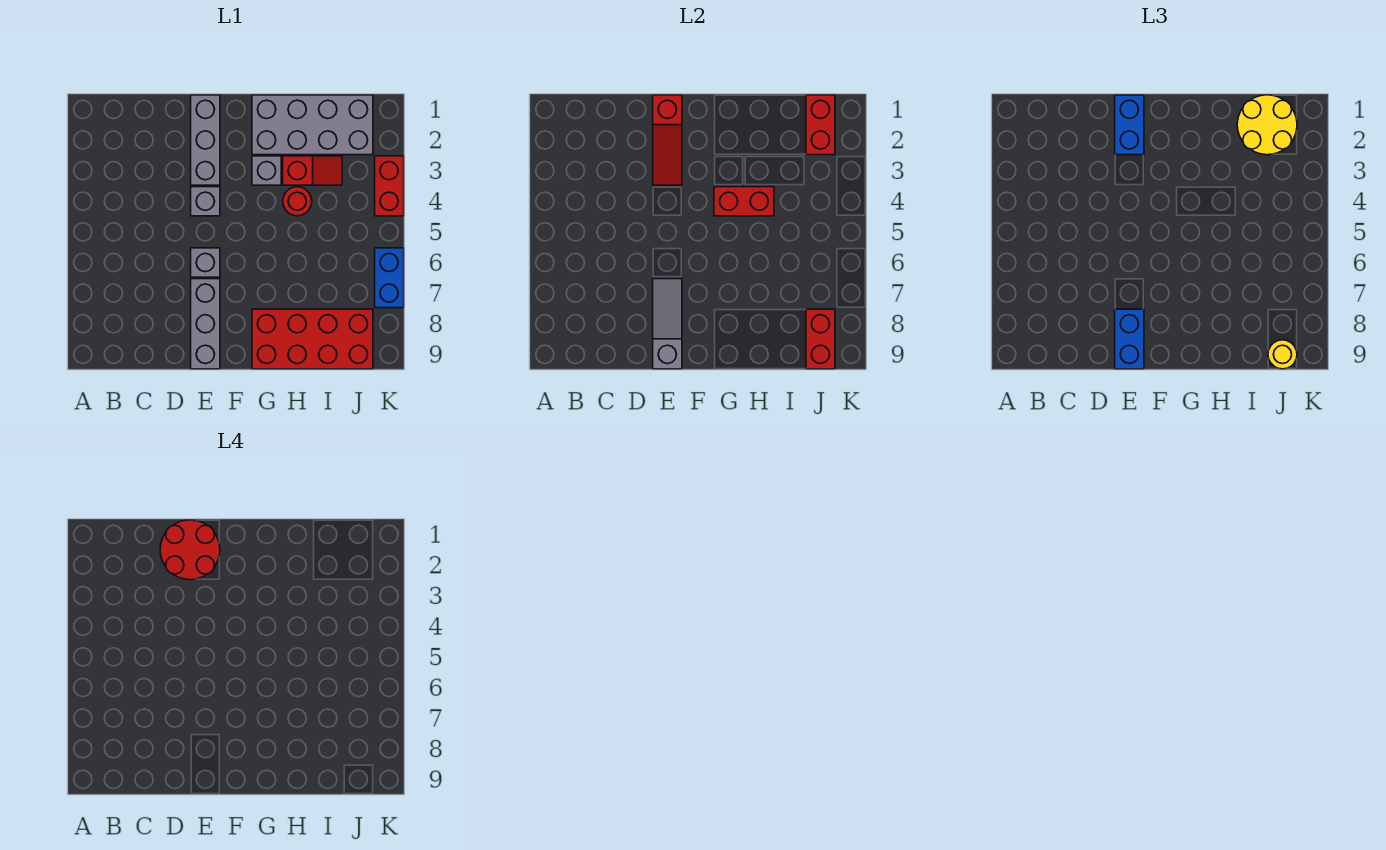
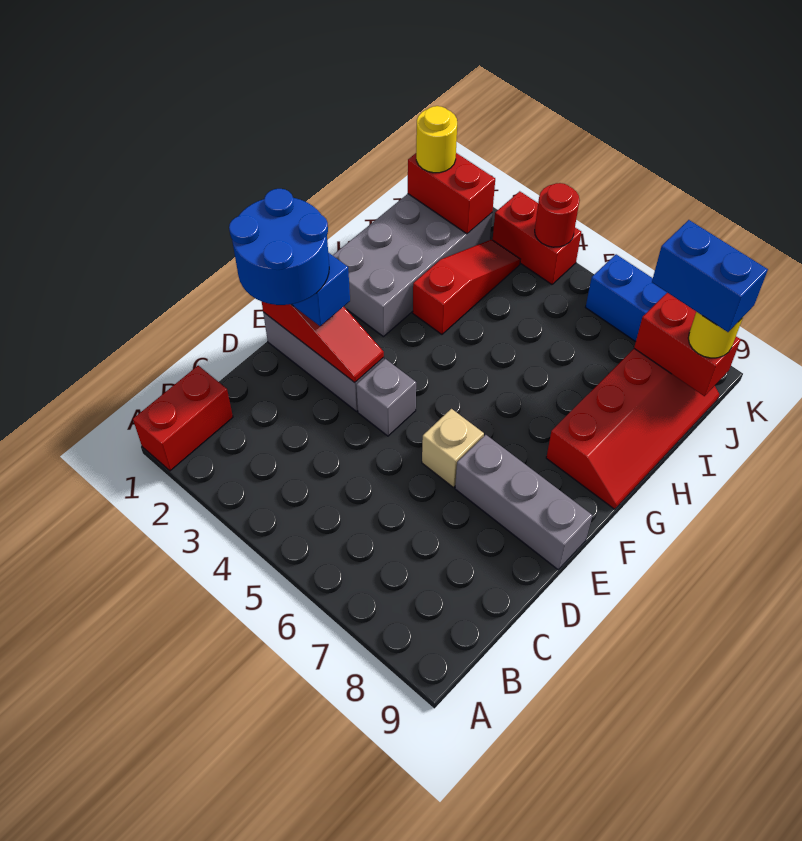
red 2x2 round brick [160,520,220,580] -> blue 2x2 round brick [229,189,329,305]
grey 1x1 brick [191,248,220,277] -> tan 1x1 brick [422,409,484,487]
grey 1x3 slope [653,279,682,369] -> none
blue 1x2 brick [1115,309,1144,369] -> blue 1x2 brick moved to [652,220,768,332]
grey 1x1 brick [252,156,281,185] -> none
red 1x2 brick [714,187,774,216] -> red 1x2 brick moved to [133,366,233,471]
red 2x4 brick [252,309,373,369] -> red 2x4 slope [546,349,719,509]
red 1x2 slope [283,156,342,185] -> red 1x3 slope [413,240,520,334]
red 1x1 round brick [283,187,312,216] -> red 1x1 round brick moved to [535,183,580,247]
yellow 2x2 round brick [1237,95,1297,155] -> yellow 1x1 round brick [416,106,457,173]

